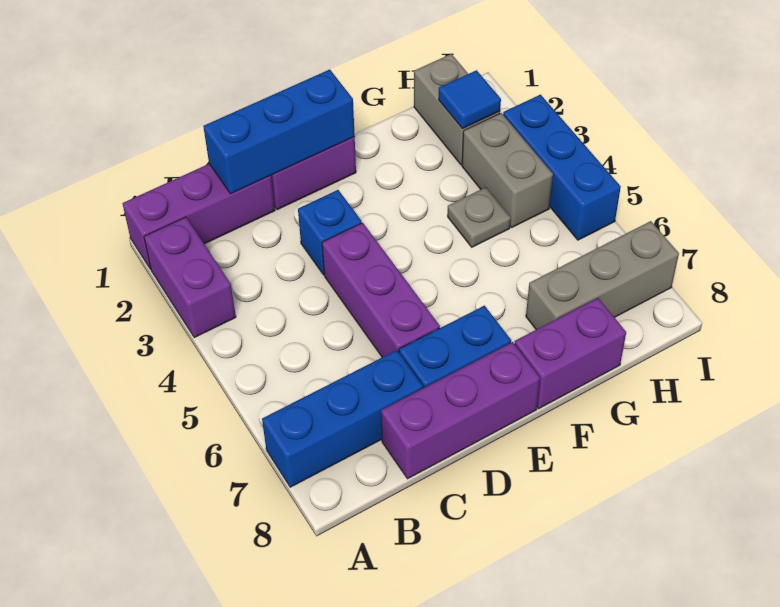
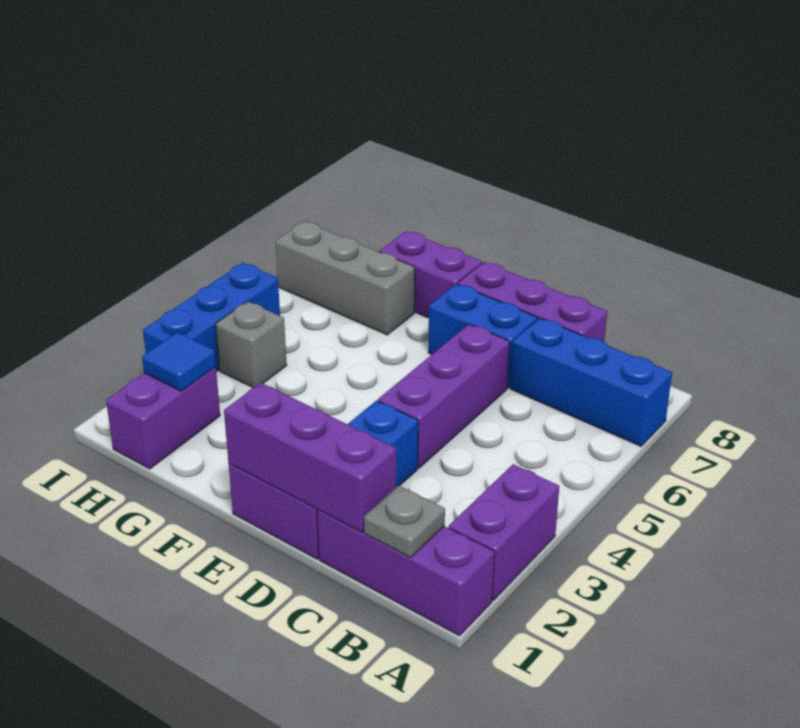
blue 1x3 brick [203,69,355,194] -> purple 1x3 brick [224,383,396,532]
grey 1x1 plate [448,187,511,247] -> grey 1x1 plate moved to [364,486,445,558]
grey 1x2 brick [414,54,500,165] -> purple 1x2 brick [106,367,220,469]
grey 1x2 brick [462,113,553,227] -> grey 1x1 brick [216,301,287,388]

